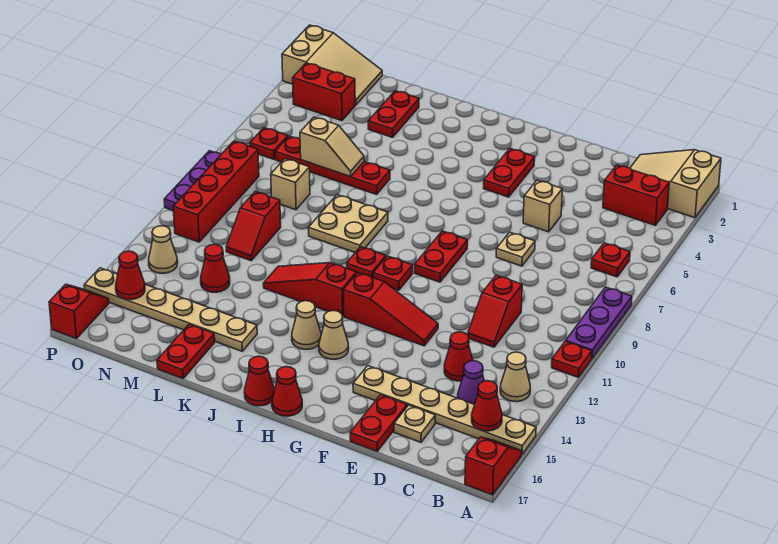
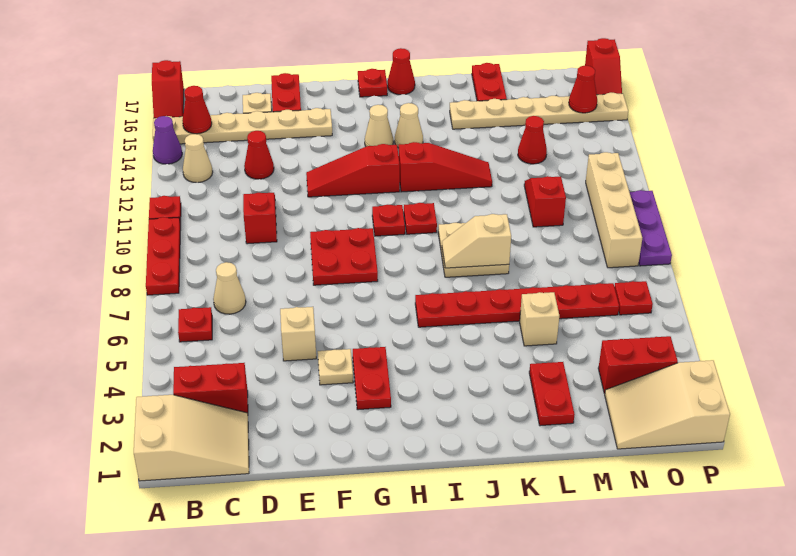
purple 1x3 plate [566,287,632,358] -> red 1x3 plate [146,217,181,295]
purple 1x1 cone [458,361,484,404] -> purple 1x1 cone moved to [153,116,182,164]
tan 1x1 plate [496,232,535,266] -> tan 1x1 plate moved to [318,349,353,385]
red 1x2 plate [415,231,468,282] -> red 2x2 plate [310,228,378,285]
red 1x1 cone [272,367,302,416] -> red 1x1 plate [358,69,387,97]
red 1x4 plate [275,136,390,194] -> red 1x6 plate [415,283,619,327]
tan 1x2 slope [300,117,364,177] -> tan 1x2 slope moved to [442,214,511,268]
tan 1x1 brick [271,159,310,210] -> tan 1x1 brick moved to [520,292,559,346]
red 1x4 brick [173,141,259,242] -> tan 1x4 brick [586,152,642,268]
tan 1x1 cone [149,226,178,273] -> tan 1x1 cone moved to [213,262,246,314]

